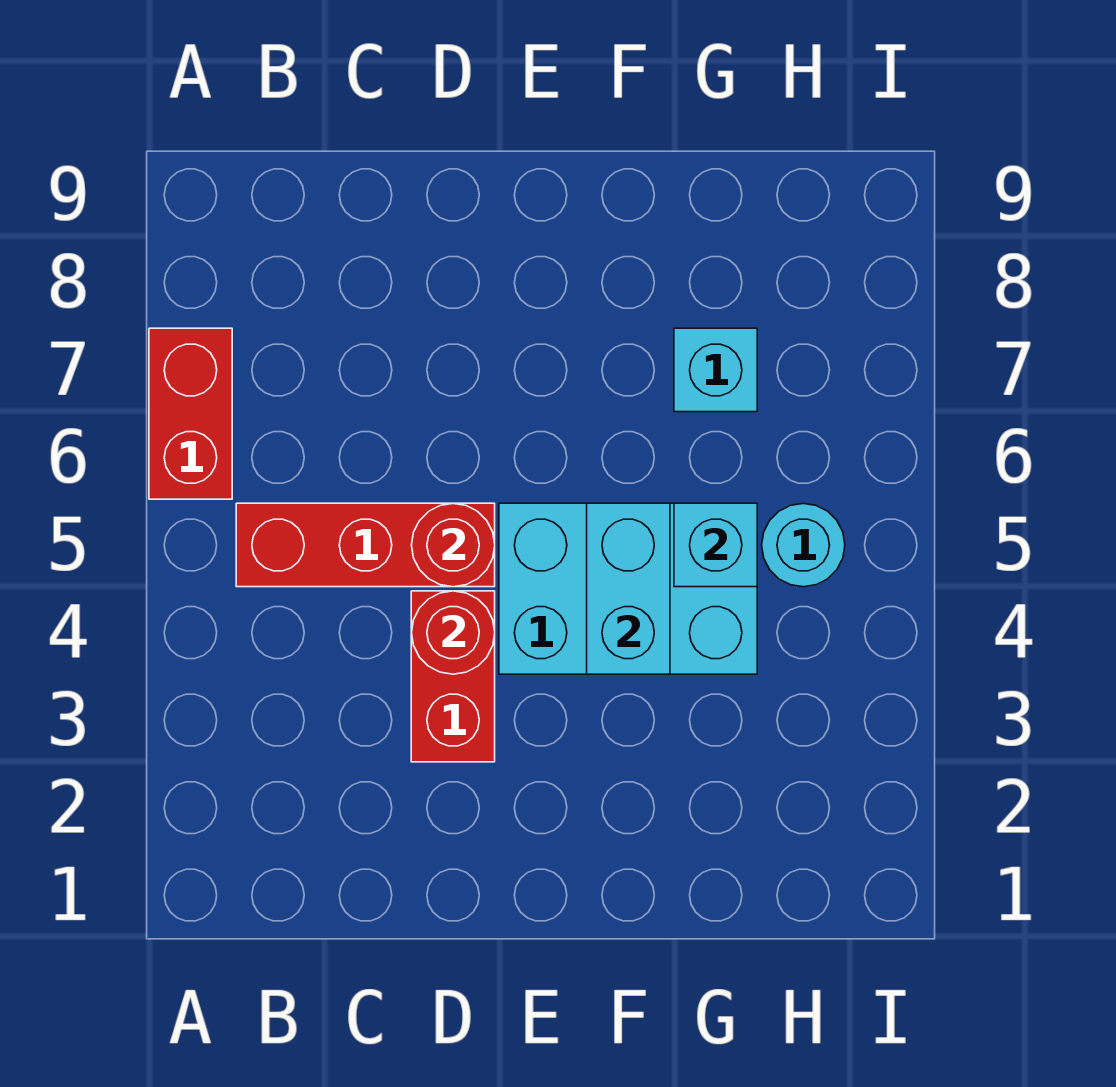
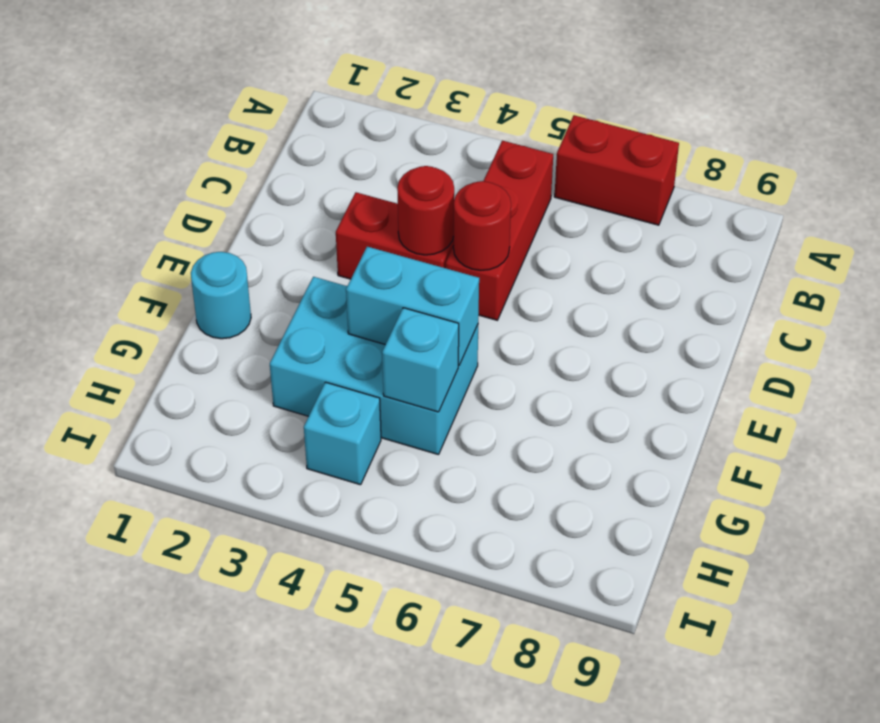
cyan 2x3 brick [499,503,757,674] -> cyan 2x3 brick turned to [270,277,478,455]
cyan 1x1 brick [674,328,757,412] -> cyan 1x1 brick moved to [304,382,381,485]
cyan 1x1 round brick [762,503,845,587] -> cyan 1x1 round brick moved to [191,252,251,339]

